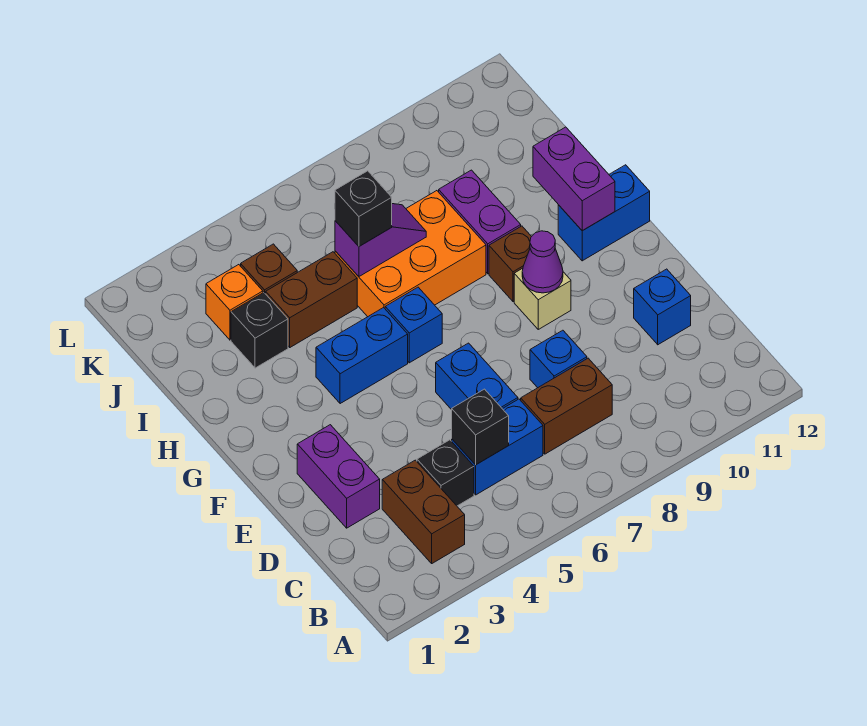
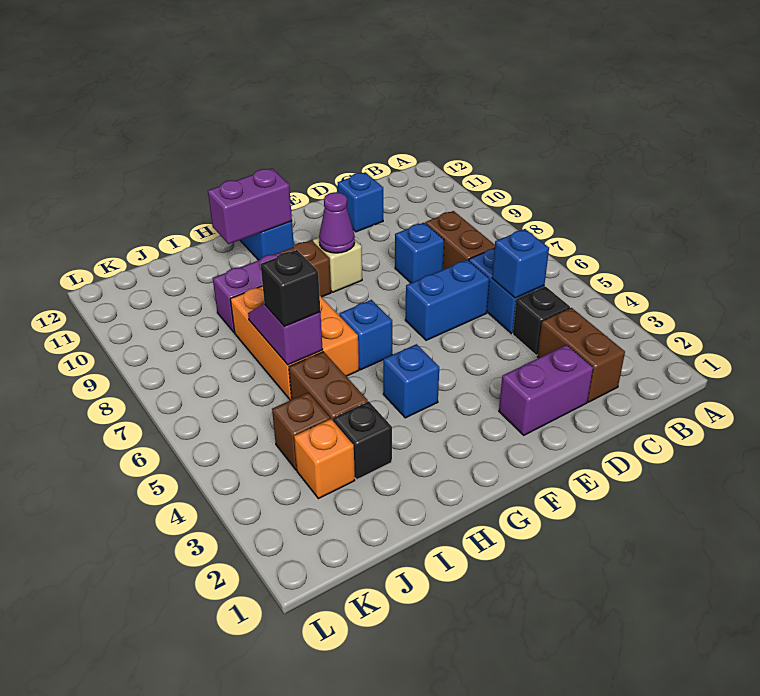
brown 1x2 brick [382,460,465,563] -> brown 1x2 brick turned to [537,308,625,402]
black 1x1 brick [452,389,509,465] -> blue 1x1 brick [492,229,549,298]
blue 1x2 brick [316,308,408,404] -> blue 1x1 brick [383,344,439,418]

